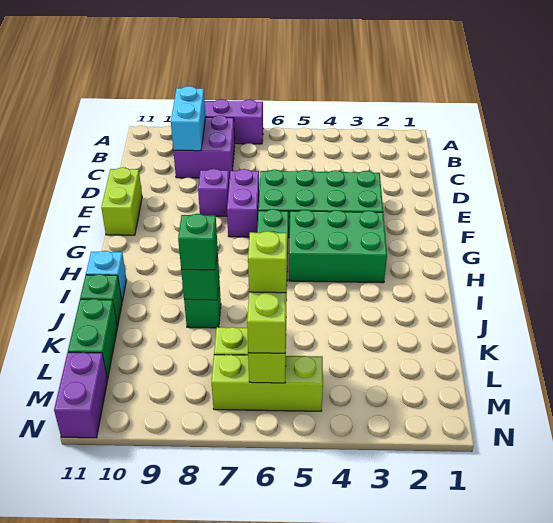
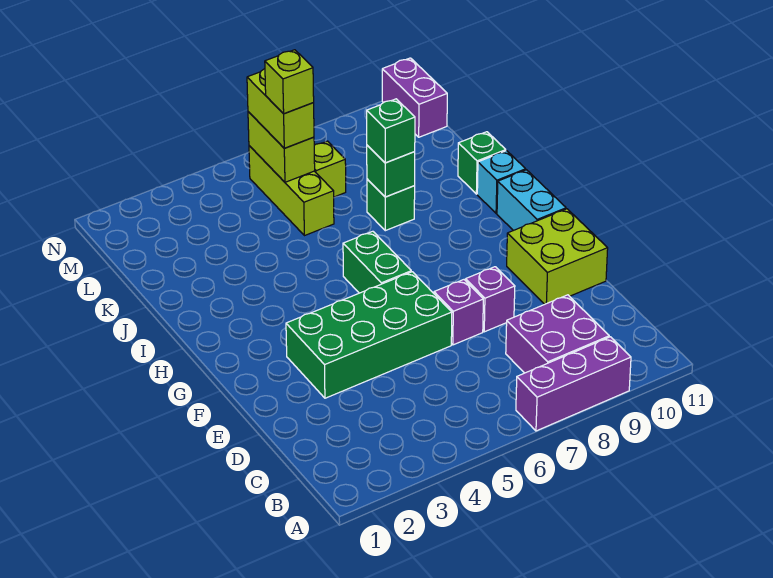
cyan 1x2 brick [171,86,206,151] -> cyan 1x2 brick moved to [497,170,566,231]
purple 1x2 brick [227,169,259,237] -> purple 1x1 brick [434,280,483,345]
lime 1x2 brick [101,168,142,235] -> lime 2x2 brick [507,209,608,304]
green 2x3 brick [289,210,387,283] -> none
green 1x2 brick [68,299,118,379] -> none
lime 1x3 brick [212,355,323,411] -> lime 1x3 brick turned to [249,146,334,236]

